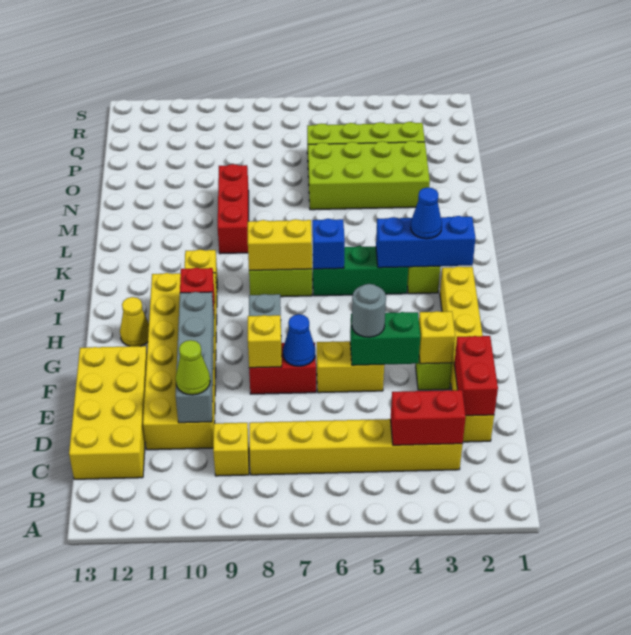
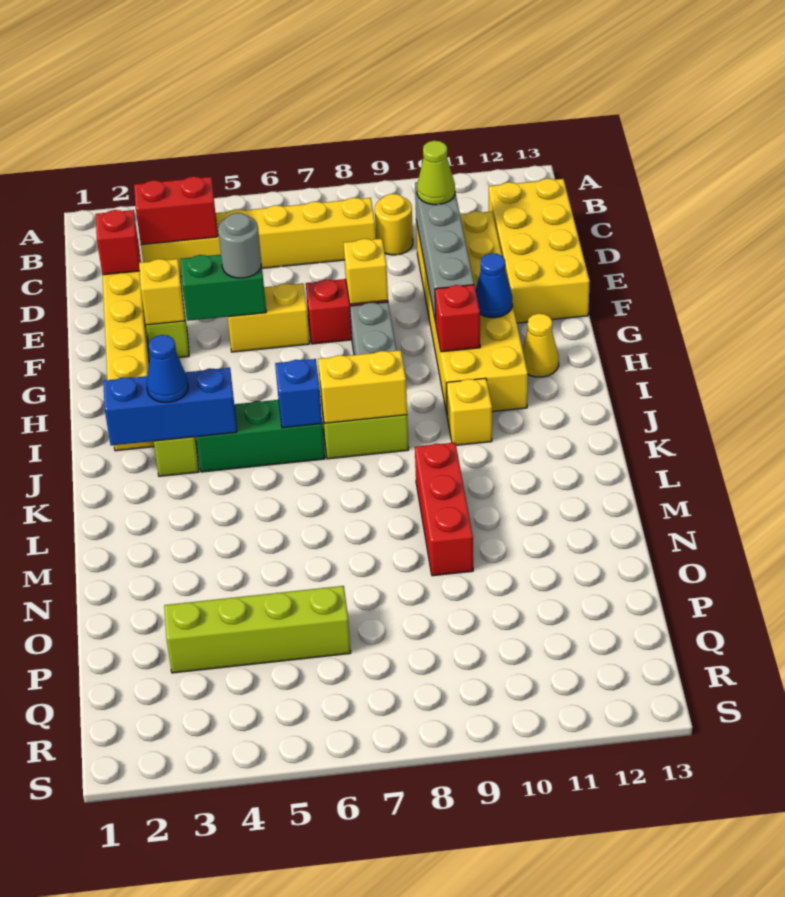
yellow 1x1 brick [213,423,249,476] -> yellow 1x1 round brick [375,194,413,255]
red 1x2 brick [454,336,498,416] -> red 1x1 brick [96,210,140,275]
blue 1x1 cone [283,314,315,366] -> blue 1x1 cone moved to [476,253,512,318]
lime 2x4 brick [308,141,430,210] -> none

